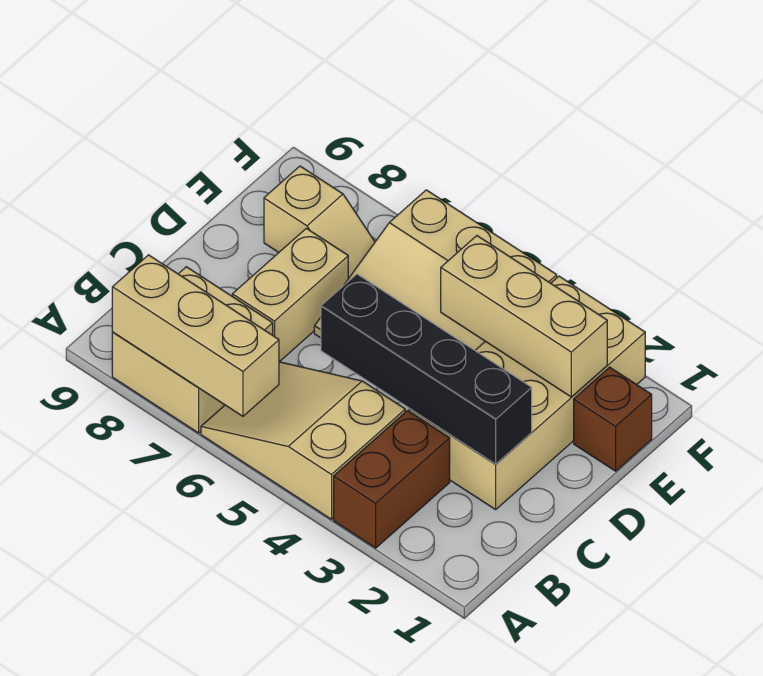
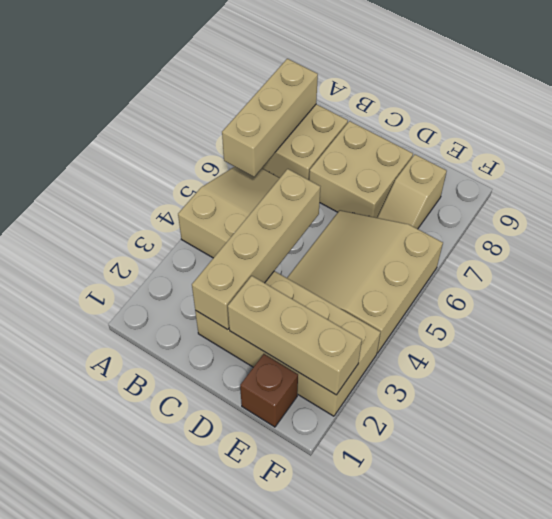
brown 1x2 brick [334,411,450,548] -> none
black 1x4 brick [321,274,532,464] -> tan 1x4 brick [192,169,320,330]
tan 1x2 brick [232,228,348,362] -> tan 2x2 brick [309,121,413,218]
tan 1x3 brick [441,236,607,397] -> tan 1x3 brick turned to [228,276,362,395]

